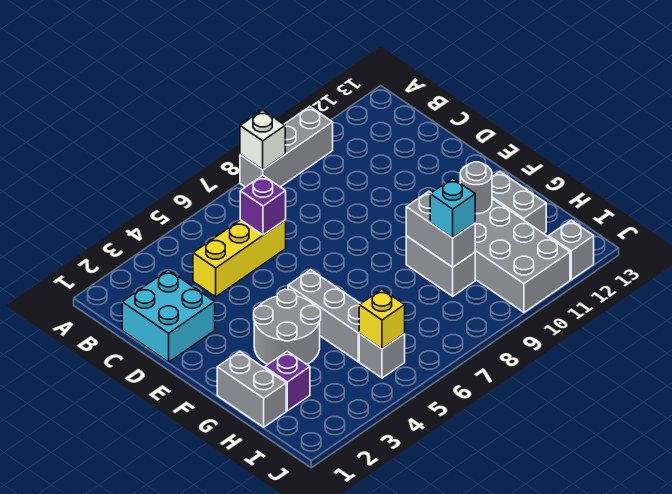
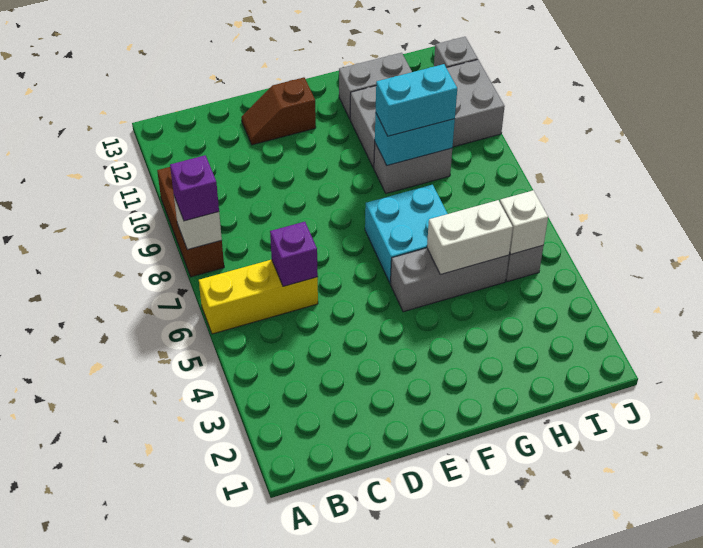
grey 1x3 brick [240,107,333,187] -> brown 1x3 brick [157,167,224,277]
cyan 2x2 brick [122,270,215,362] -> cyan 2x2 brick moved to [365,185,448,283]
yellow 1x3 brick [193,220,286,297] -> yellow 1x3 brick turned to [199,260,318,334]
none -> brown 1x2 slope [241,77,316,145]
grey 2x2 round brick [254,290,321,365] -> none
grey 1x2 brick [217,351,286,427] -> none
none -> white 1x2 brick [427,200,513,275]
grey 1x2 brick [406,191,475,267] -> cyan 1x2 brick [375,113,455,165]
grey 1x1 round brick [460,162,492,214] -> none
purple 1x1 brick [265,351,310,411] -> purple 1x1 brick moved to [170,155,219,221]
cyan 1x1 brick [430,178,475,238] -> cyan 1x2 brick [376,64,457,136]
yellow 1x1 brick [359,289,405,349] -> white 1x1 brick [500,190,548,254]

